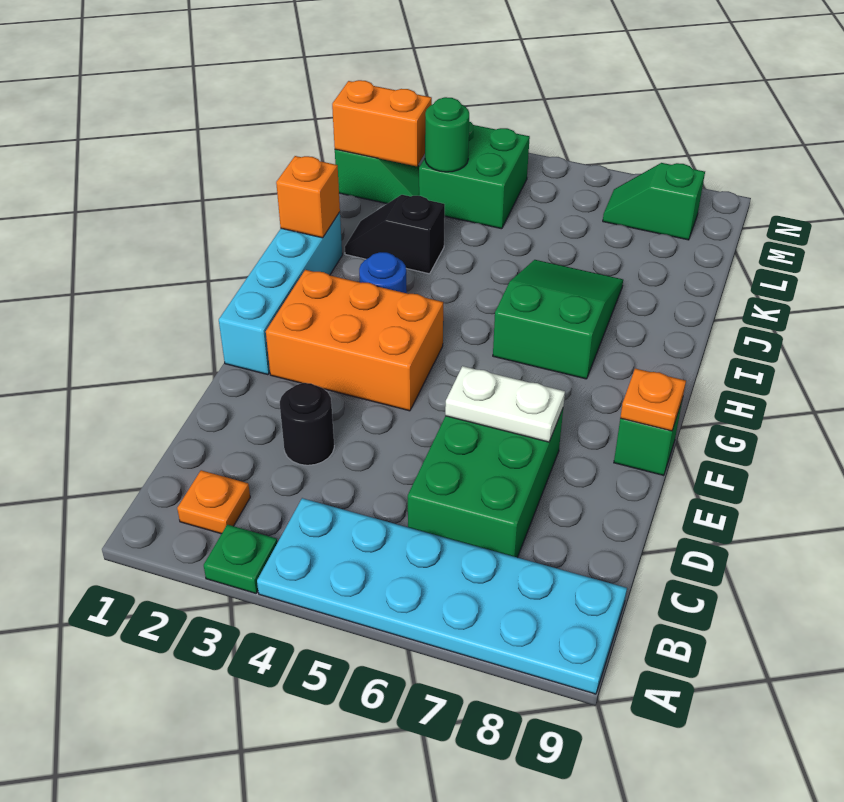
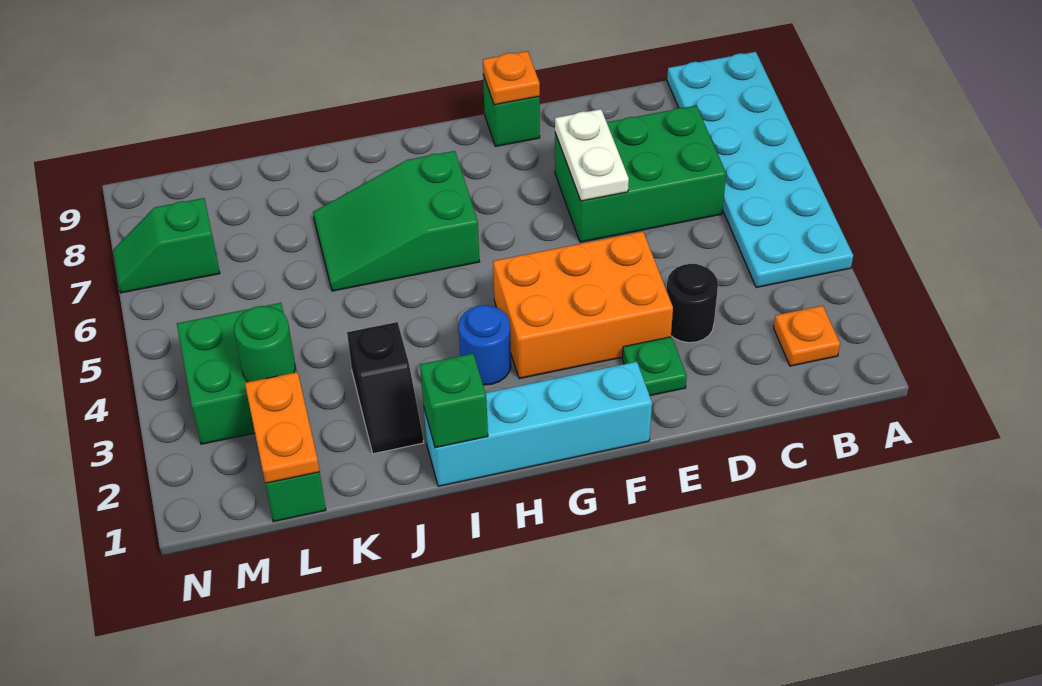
green 1x1 plate [204,524,277,593] -> green 1x1 plate moved to [622,337,687,396]
orange 2x3 brick [266,270,443,411] -> orange 2x3 brick turned to [493,232,673,379]
orange 1x1 brick [276,156,340,238] -> green 1x1 brick [420,354,488,448]
orange 1x2 brick [332,80,432,166] -> orange 1x2 plate [245,372,320,483]
green 1x2 slope [603,163,705,240] -> green 1x2 slope turned to [113,198,220,293]

